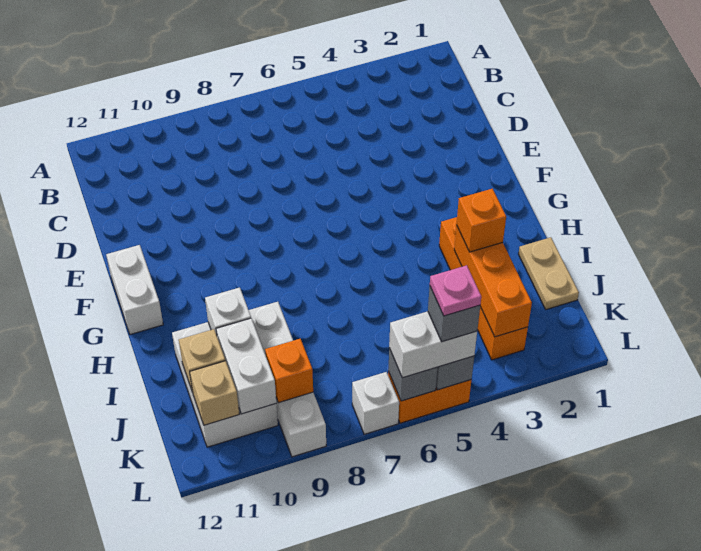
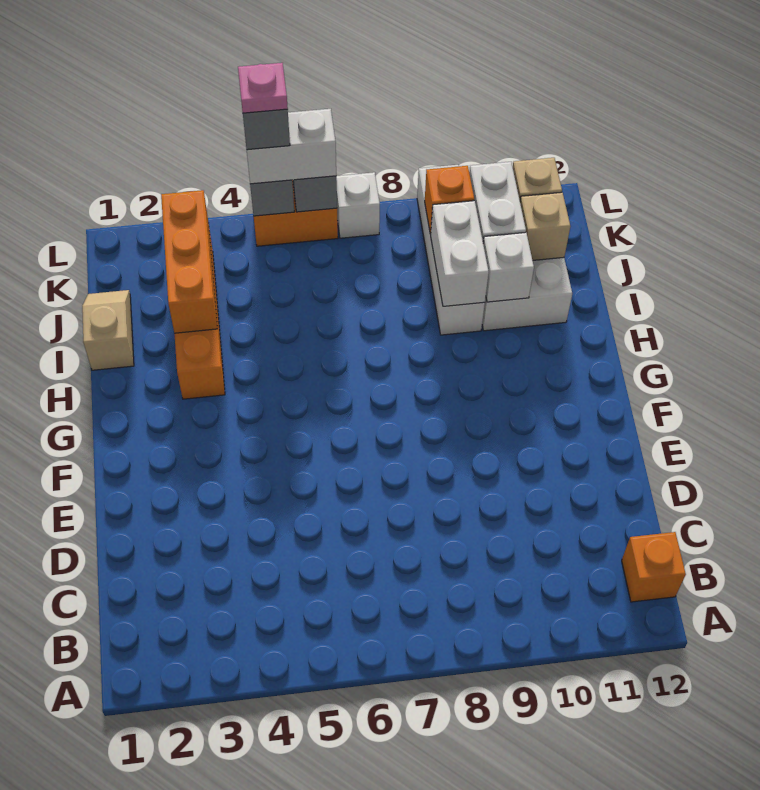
white 1x2 brick [106,245,163,335] -> white 1x2 brick moved to [430,201,489,306]
tan 1x2 plate [519,237,579,309] -> tan 1x2 slope [82,290,134,370]
orange 1x1 brick [457,189,506,252] -> orange 1x1 brick moved to [622,532,686,602]

